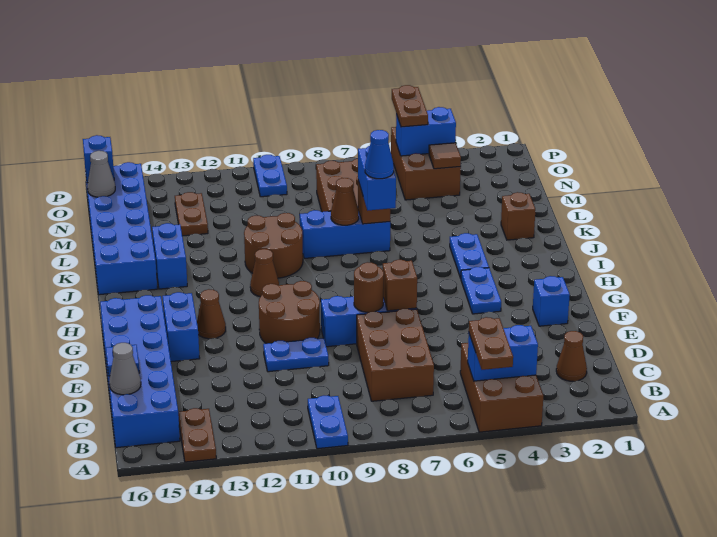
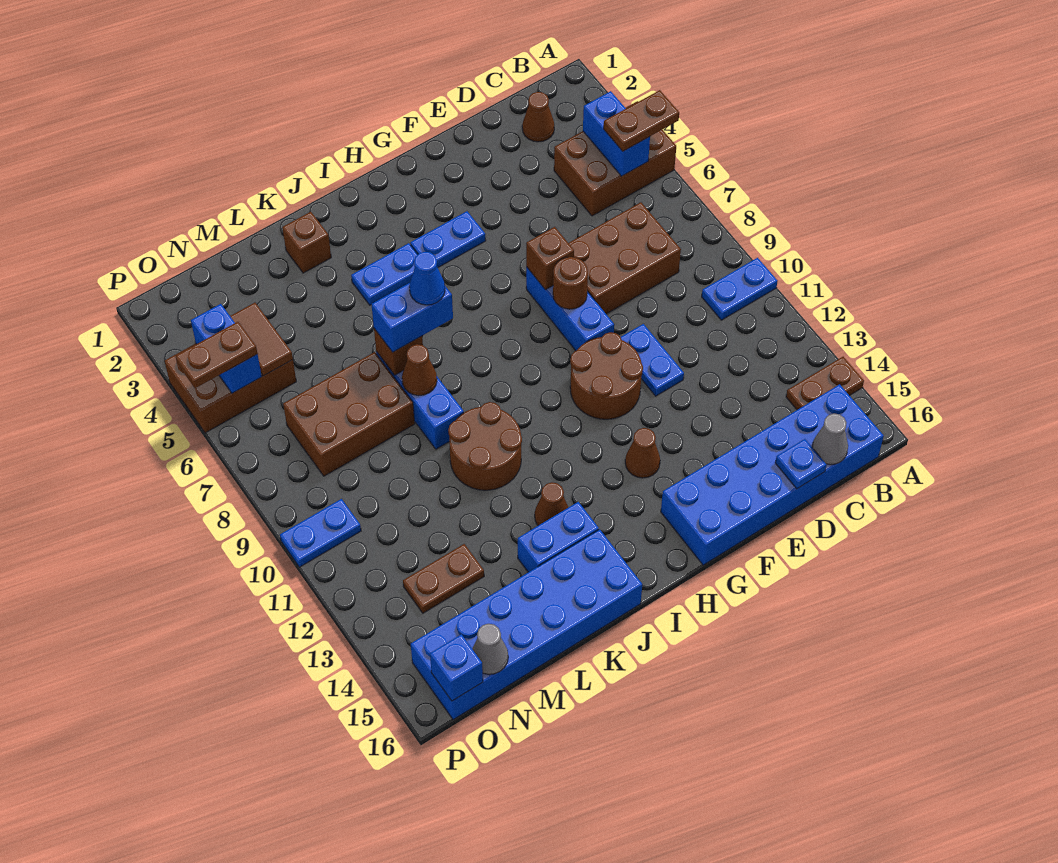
blue 1x1 brick [533,276,570,326] -> none
blue 1x2 brick [163,292,200,362] -> none
brown 1x1 cone [250,249,279,296] -> brown 1x1 cone moved to [535,482,568,525]
brown 1x1 tile [429,143,461,169] -> brown 1x2 tile [230,303,293,376]

